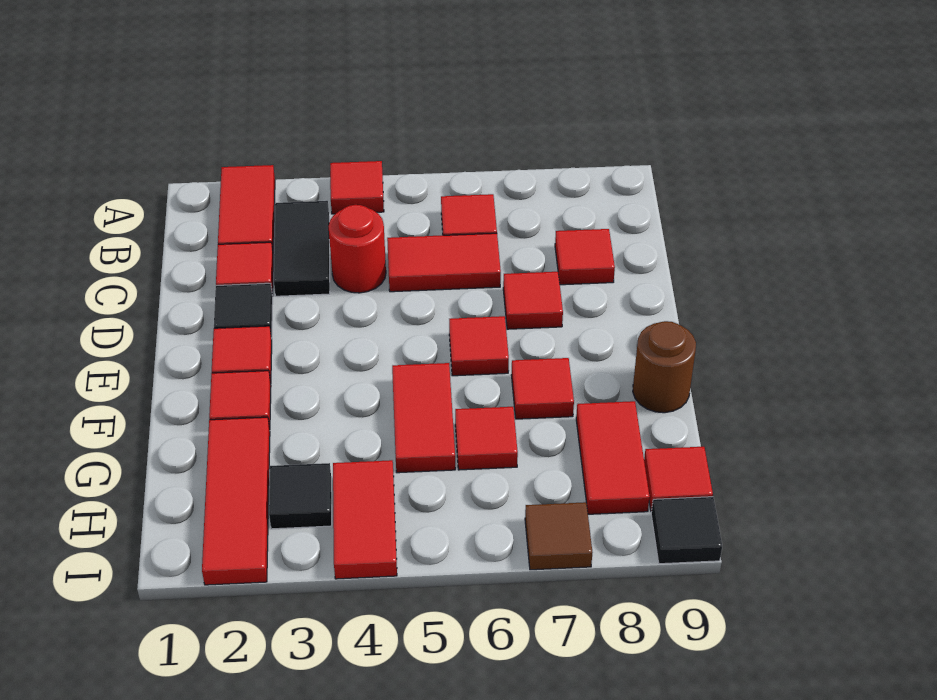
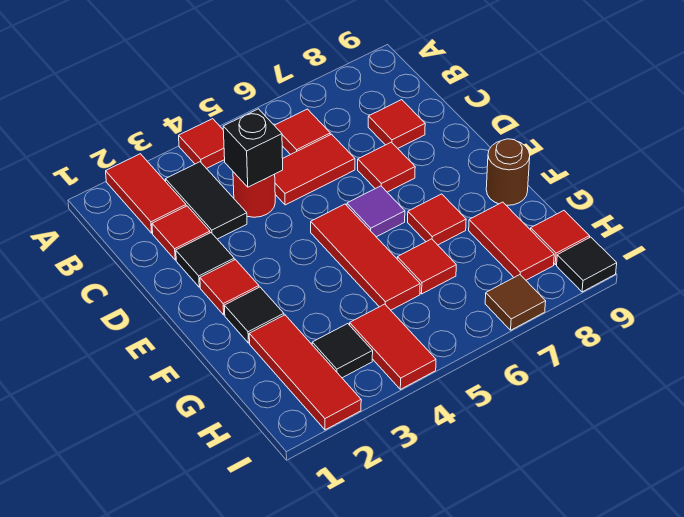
none -> black 1x1 brick [223,109,283,187]
red 1x1 tile [449,316,509,376] -> purple 1x1 tile [347,186,405,237]
red 1x1 tile [209,371,271,429] -> black 1x1 tile [224,287,284,343]
red 1x2 tile [392,363,455,473] -> red 1x3 tile [311,204,420,310]

